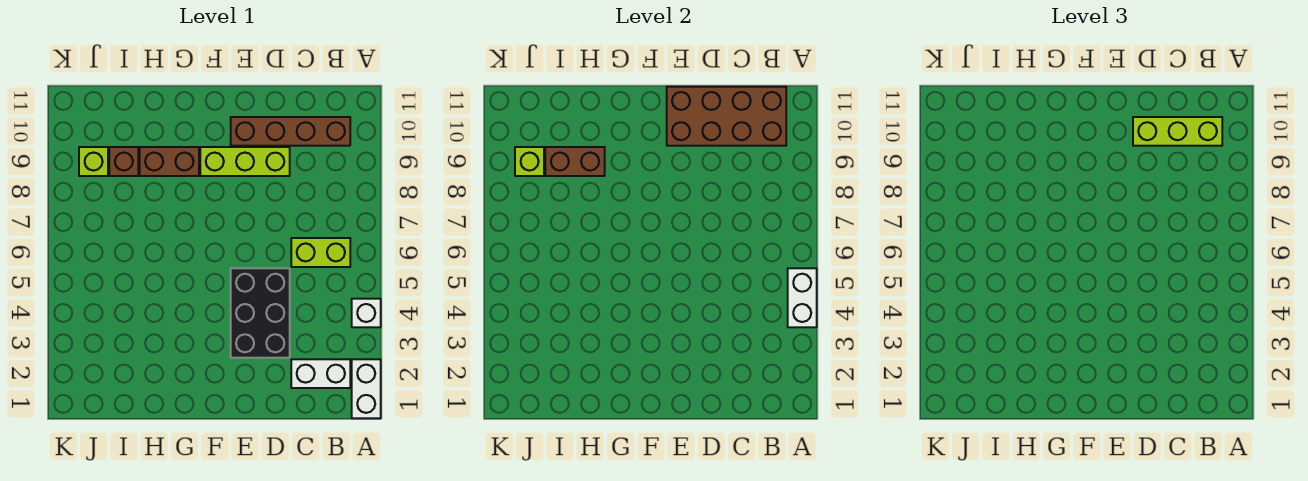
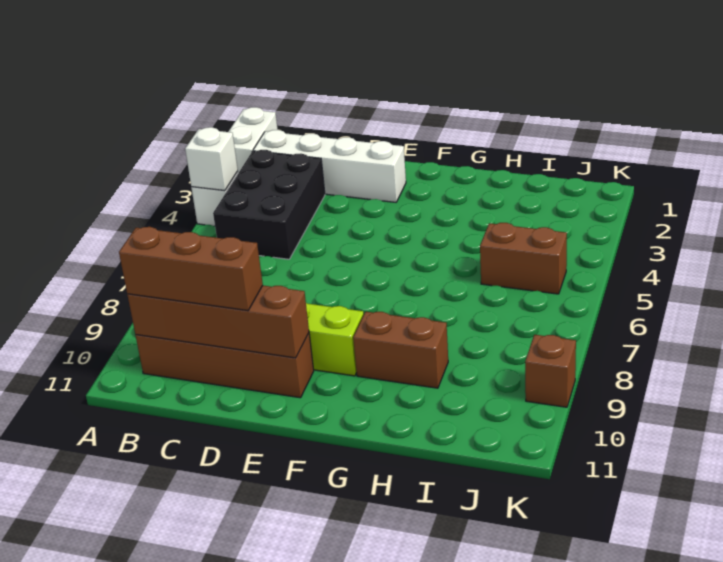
white 1x2 brick [788,268,817,327] -> white 1x1 brick [185,127,238,191]
white 1x2 brick [291,359,350,388] -> white 1x4 brick [253,130,406,202]
lime 1x2 brick [291,238,350,267] -> none
brown 2x4 brick [667,87,786,146] -> brown 1x4 brick [127,286,309,358]
lime 1x3 brick [1133,117,1222,146] -> brown 1x3 brick [119,227,263,311]
black 2x3 brick [231,268,290,358] -> black 2x3 brick moved to [213,150,325,259]
brown 1x2 brick [545,147,605,176] -> brown 1x2 brick moved to [480,223,567,294]
brown 1x1 brick [109,147,138,176] -> brown 1x1 brick moved to [525,335,576,407]
lime 1x1 brick [79,147,108,176] -> none
lime 1x1 brick [515,147,544,176] -> none

